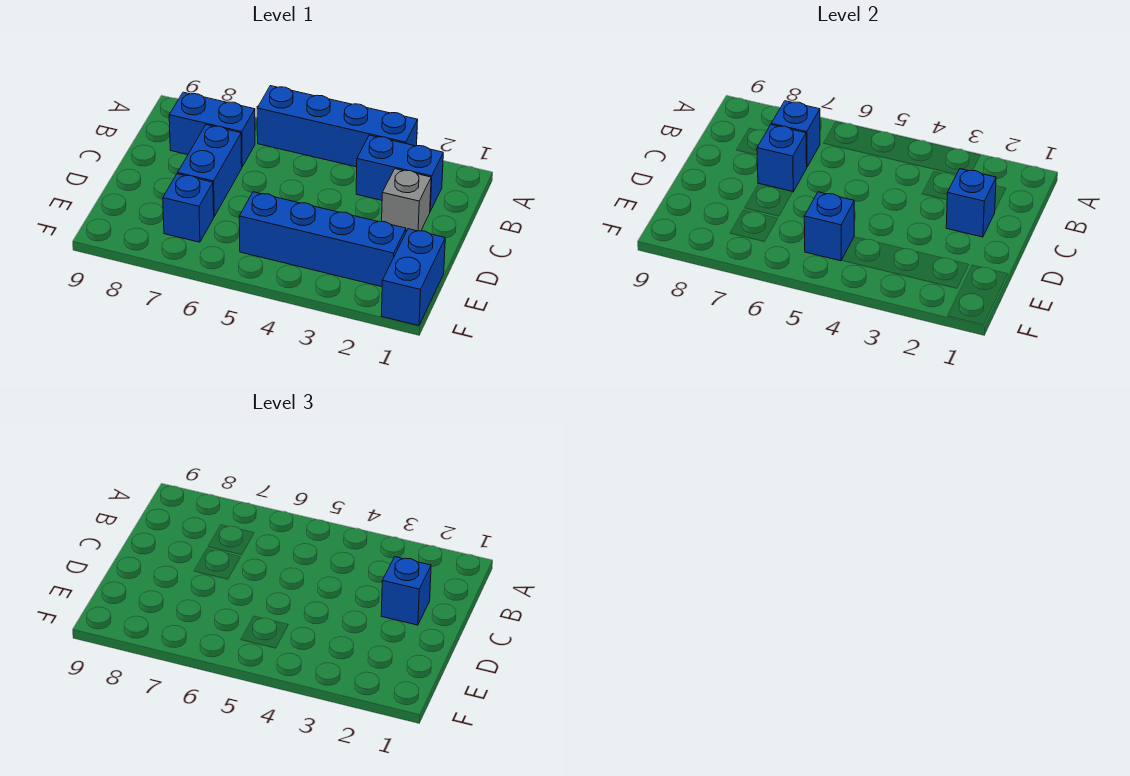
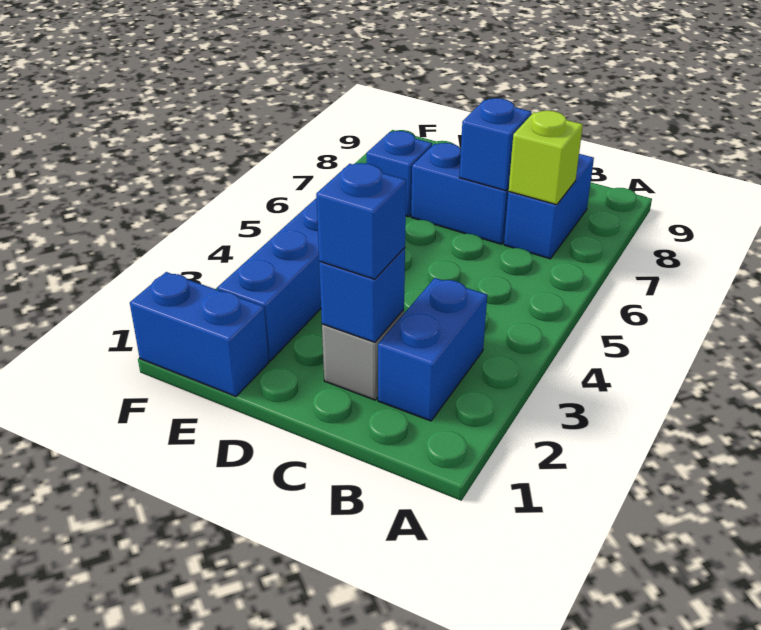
blue 1x4 brick [257,86,418,167] -> none
blue 1x1 brick [771,101,820,167] -> lime 1x1 brick [508,111,583,205]
blue 1x1 brick [804,192,854,261] -> none

